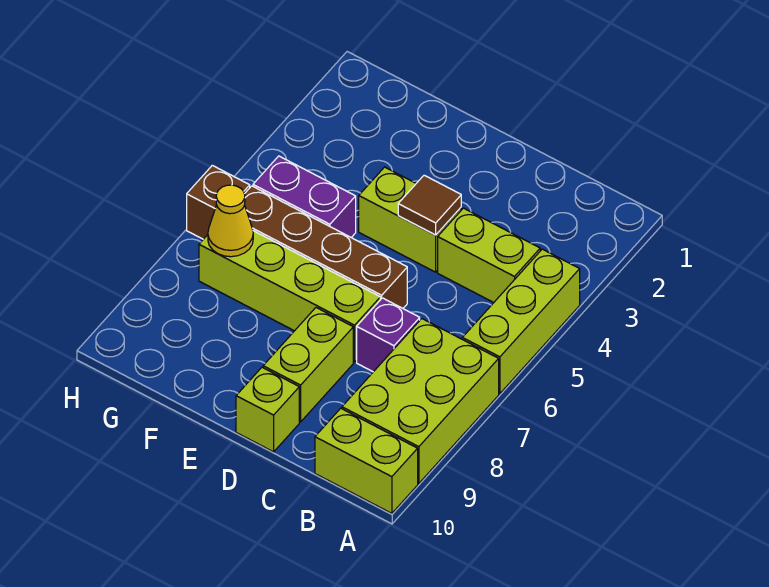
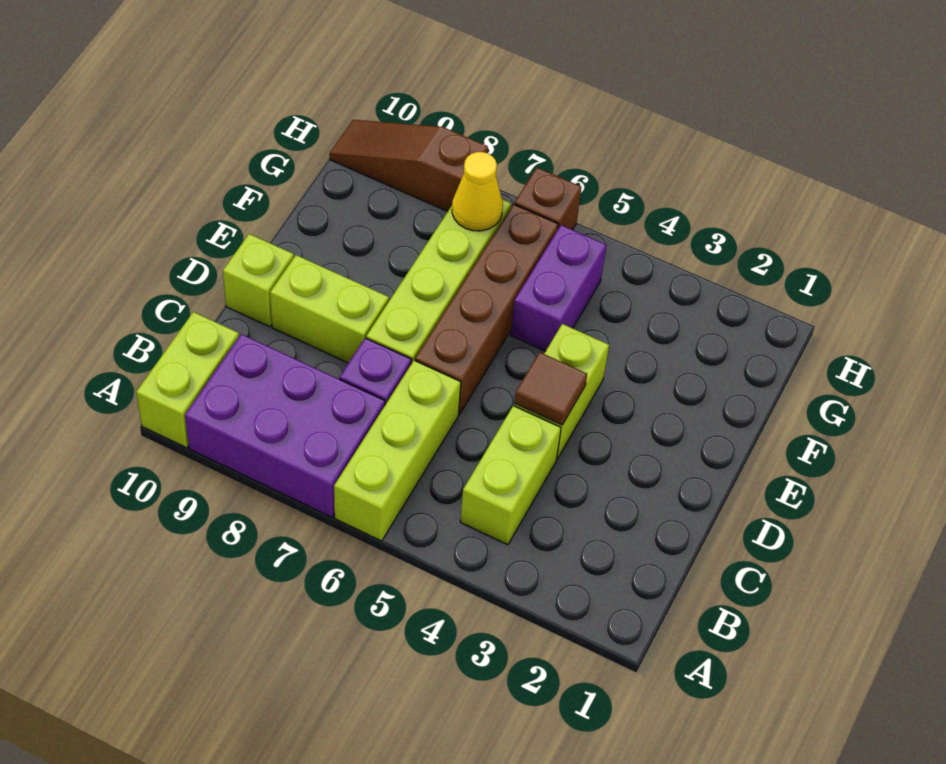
lime 1x3 brick [462,249,580,394] -> lime 1x3 brick turned to [334,360,461,541]
lime 2x3 brick [342,319,499,484] -> purple 2x3 brick [185,334,385,517]
none -> brown 1x3 slope [330,120,488,211]

